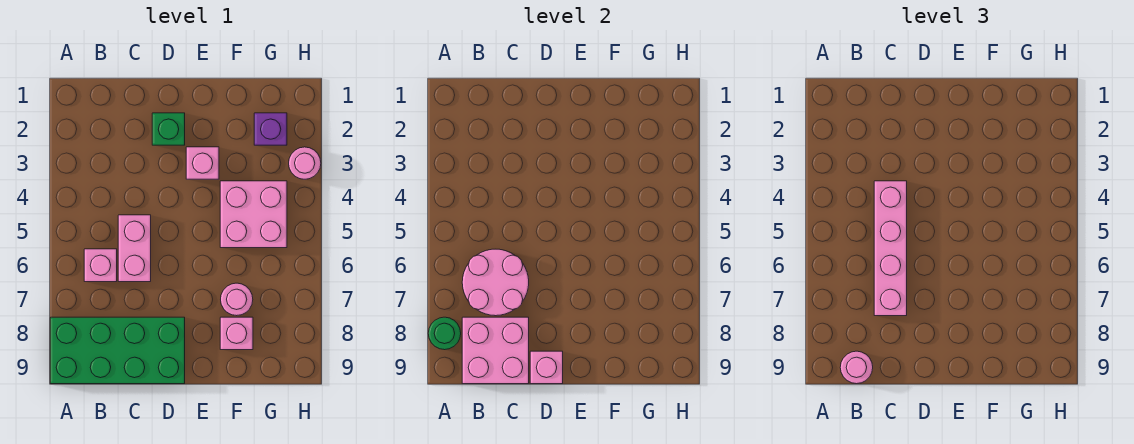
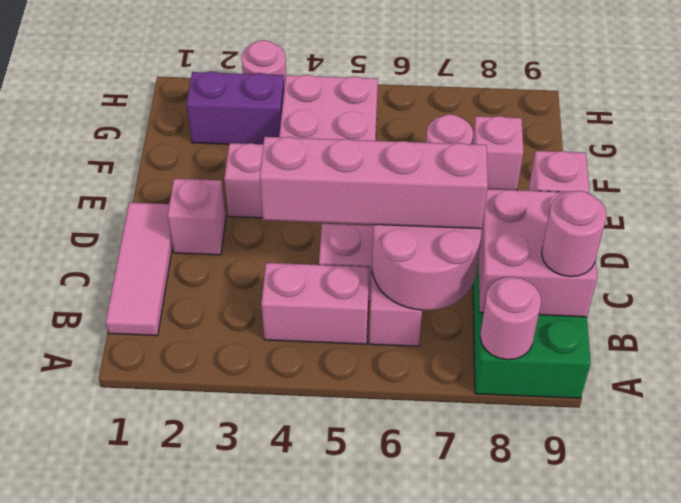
green 1x1 round brick [428,317,461,350] -> pink 1x1 round brick [480,277,541,360]
none -> pink 1x3 tile [106,203,173,336]
none -> pink 1x2 brick [261,263,369,344]
green 1x1 brick [152,113,185,145] -> pink 1x1 brick [168,179,226,255]
purple 1x1 brick [254,113,287,145] -> purple 1x2 brick [187,71,284,144]

